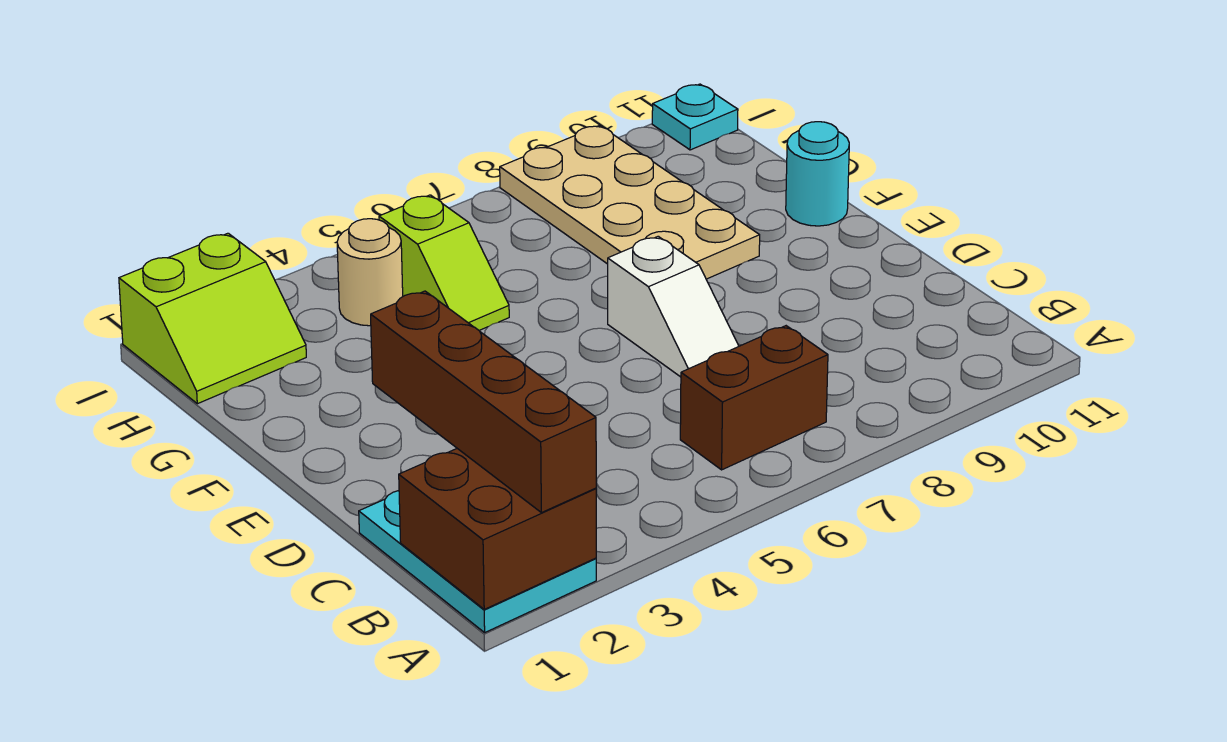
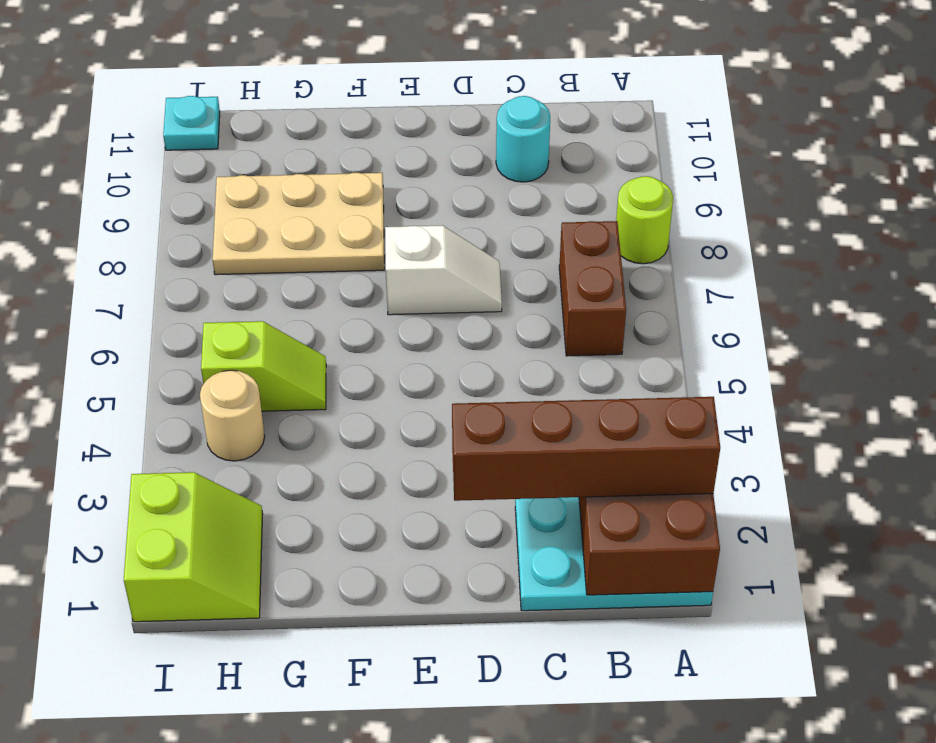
none -> lime 1x1 round brick [616,176,673,264]
tan 2x4 plate [500,125,760,279] -> tan 2x3 plate [213,173,384,275]
cyan 1x1 round brick [786,122,849,226] -> cyan 1x1 round brick moved to [496,96,550,182]

